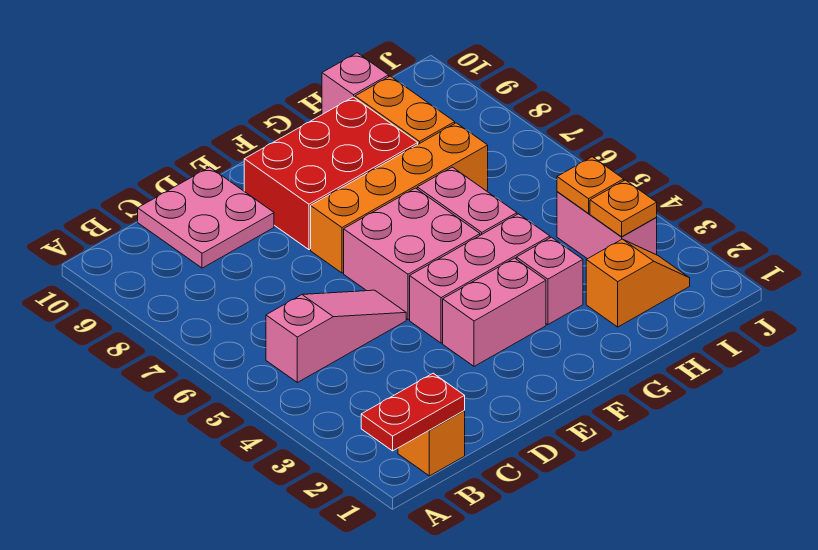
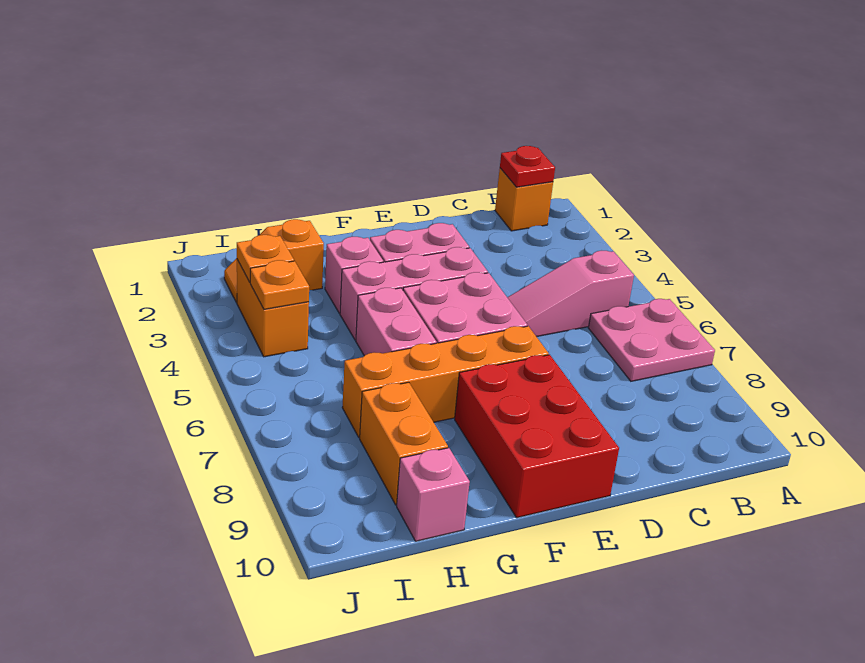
red 1x2 plate [361,373,465,451] -> red 1x1 plate [500,146,555,187]
pink 2x2 plate [138,167,274,268] -> pink 2x2 plate moved to [589,299,715,381]
red 2x3 brick [244,97,418,250] -> red 2x3 brick turned to [455,355,619,518]
pink 1x2 brick [557,192,657,259] -> orange 1x2 brick [237,260,309,357]

